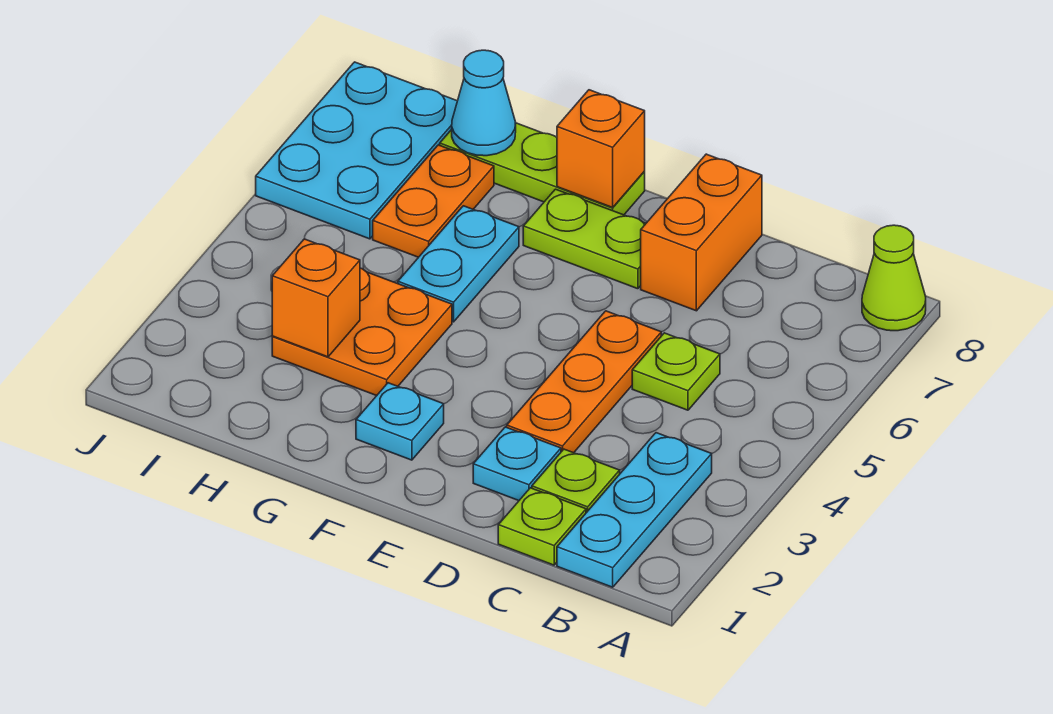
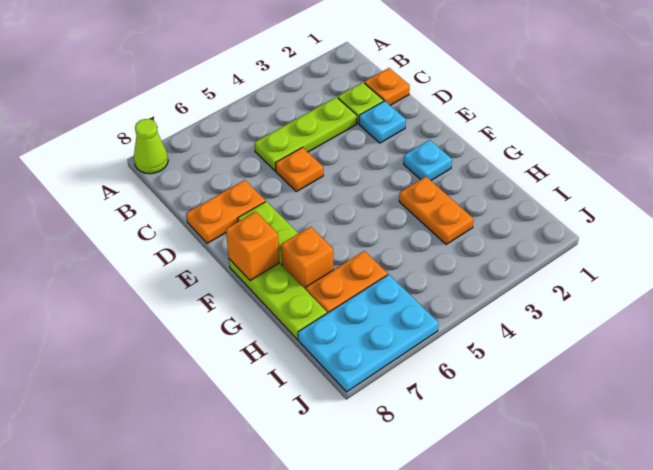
cyan 1x3 plate [557,433,712,587] -> none
lime 1x1 plate [498,488,586,565] -> orange 1x1 plate [364,68,410,105]
lime 1x1 plate [632,333,720,410] -> lime 1x3 plate [254,97,357,171]
orange 1x3 plate [507,311,661,453] -> orange 1x1 plate [275,147,323,192]
orange 1x2 brick [641,154,762,311] -> orange 1x2 plate [186,180,265,243]
orange 2x2 plate [272,268,452,396] -> orange 1x2 plate [399,177,474,245]
cyan 1x2 plate [398,206,519,322] -> none
orange 1x1 brick [272,239,360,357] -> orange 1x1 brick moved to [281,227,333,290]
cyan 1x1 cone [452,50,516,156] -> none

